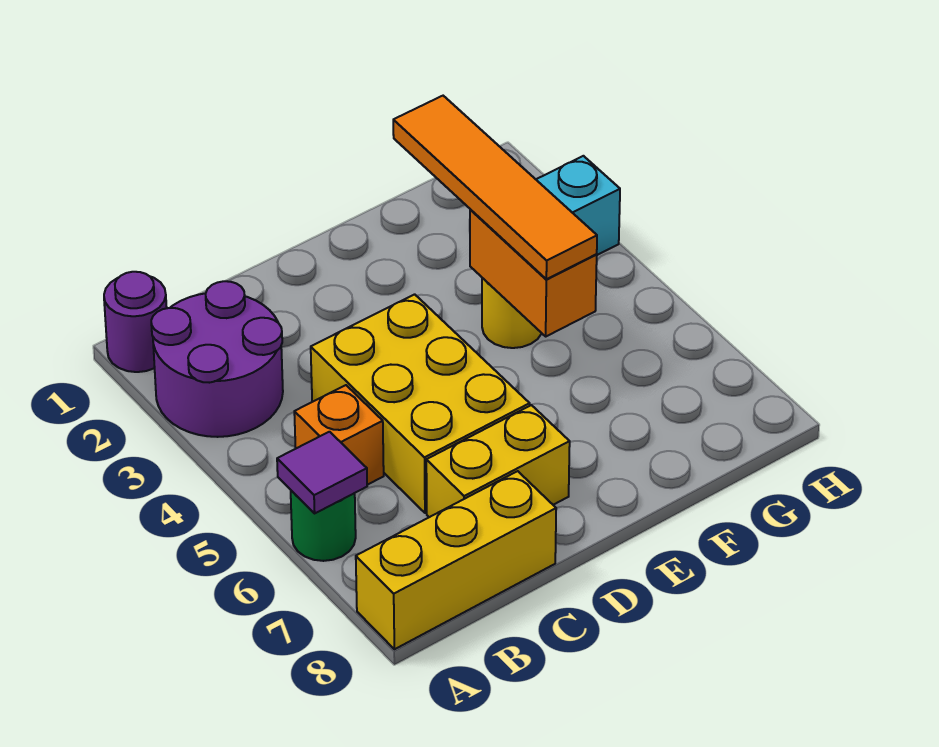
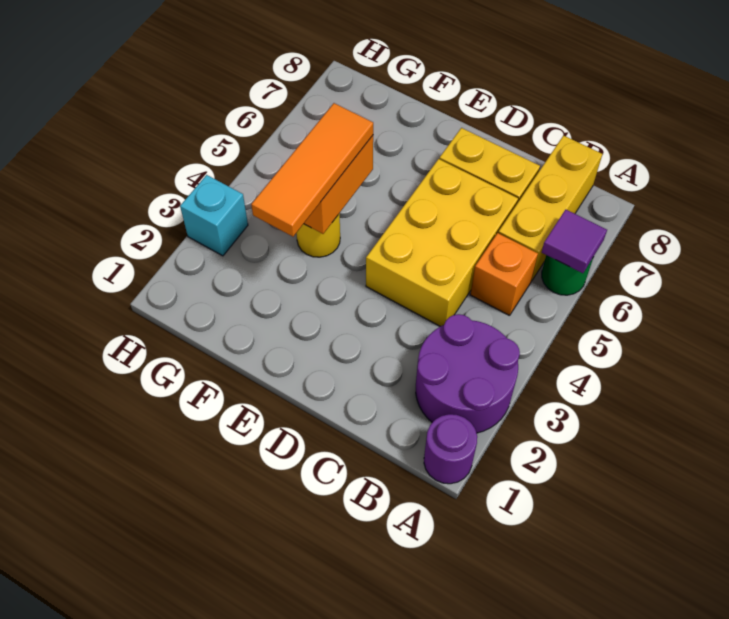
yellow 1x3 brick [356,471,556,649] -> yellow 1x3 brick turned to [498,136,602,281]
orange 1x4 tile [393,96,597,279] -> orange 1x3 tile [251,103,373,237]

